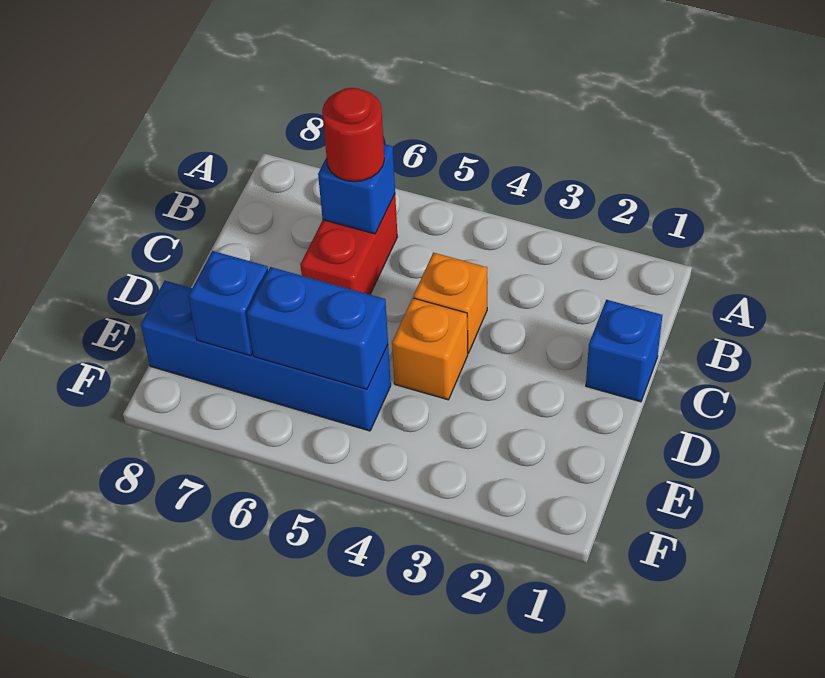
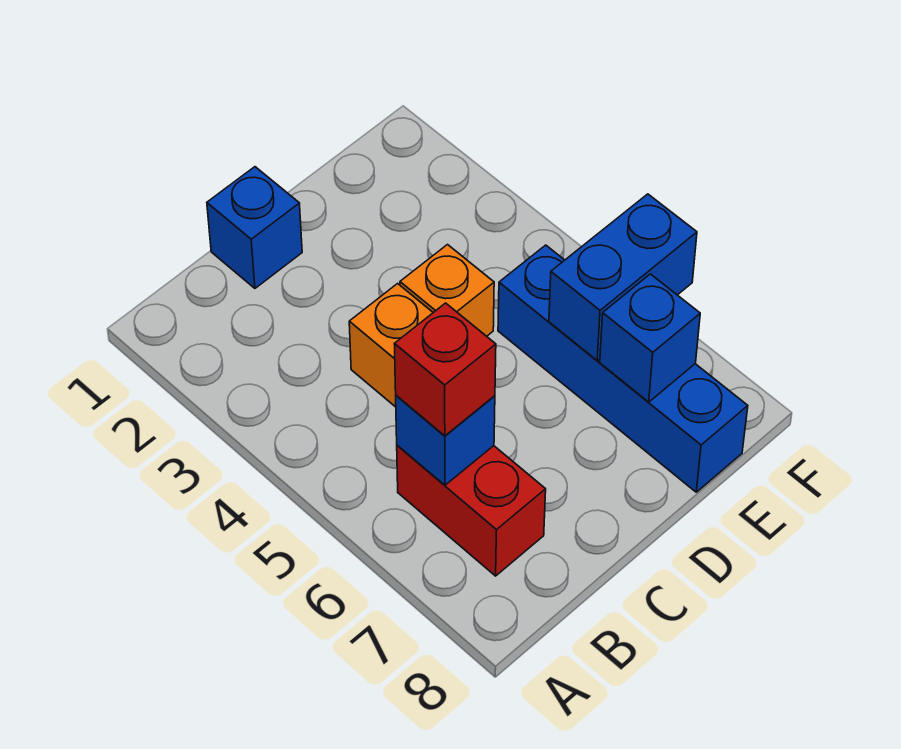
red 1x2 brick [300,194,397,295] -> red 1x2 brick turned to [397,445,546,576]
red 1x1 round brick [322,88,384,182] -> red 1x1 brick [394,303,496,436]
blue 1x2 brick [247,267,388,389] -> blue 1x2 brick turned to [549,194,697,360]

